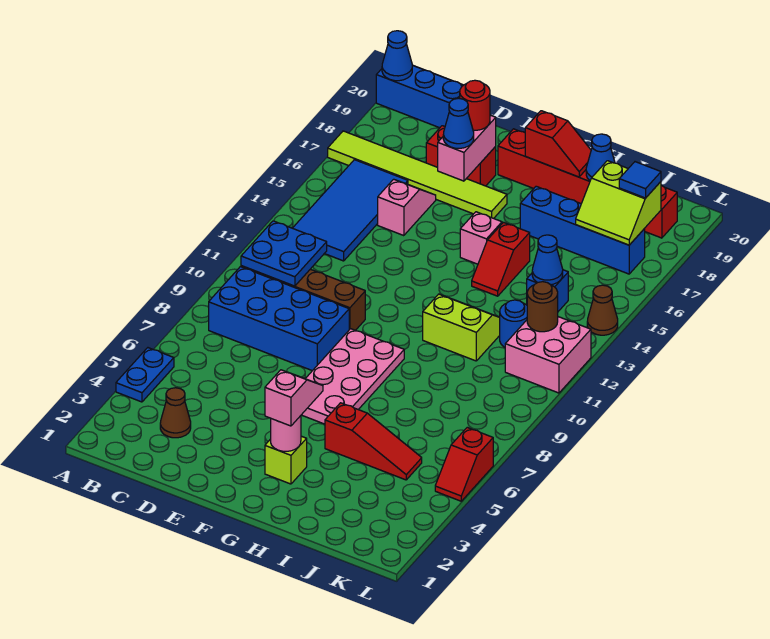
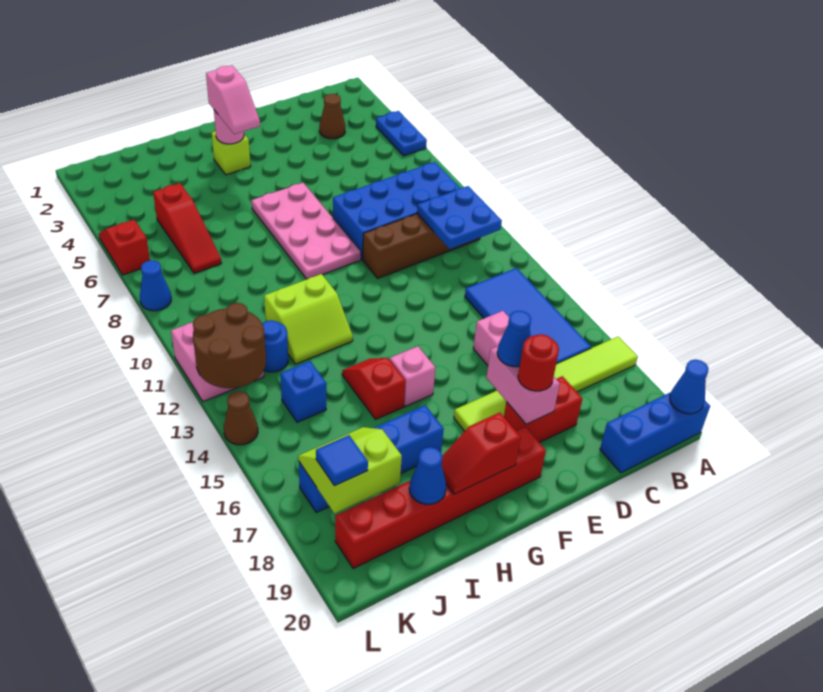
red 1x3 slope [325,403,422,480] -> red 1x3 slope turned to [153,183,221,273]
blue 1x1 cone [532,235,563,285] -> blue 1x1 cone moved to [140,260,171,311]
brown 1x1 round brick [527,282,558,332] -> brown 2x2 round brick [193,303,266,388]

